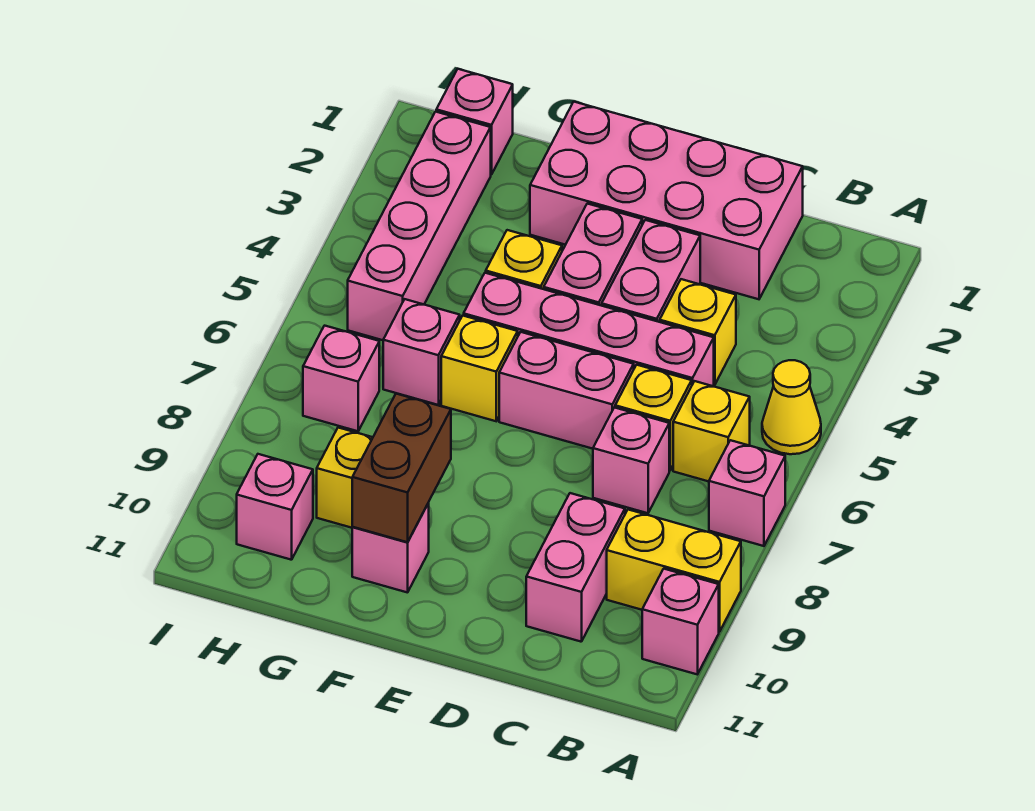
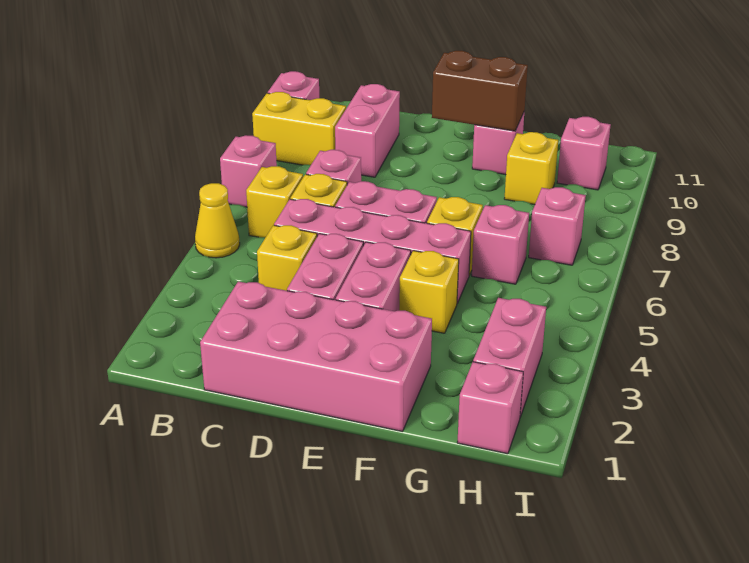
brown 1x2 brick [352,394,451,542] -> brown 1x2 brick turned to [432,51,528,131]
pink 1x4 brick [348,112,491,340] -> pink 1x2 brick [473,298,546,417]

